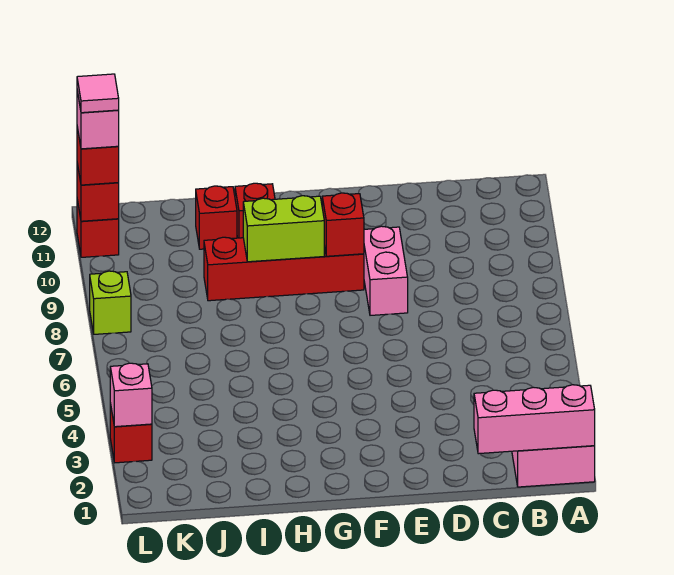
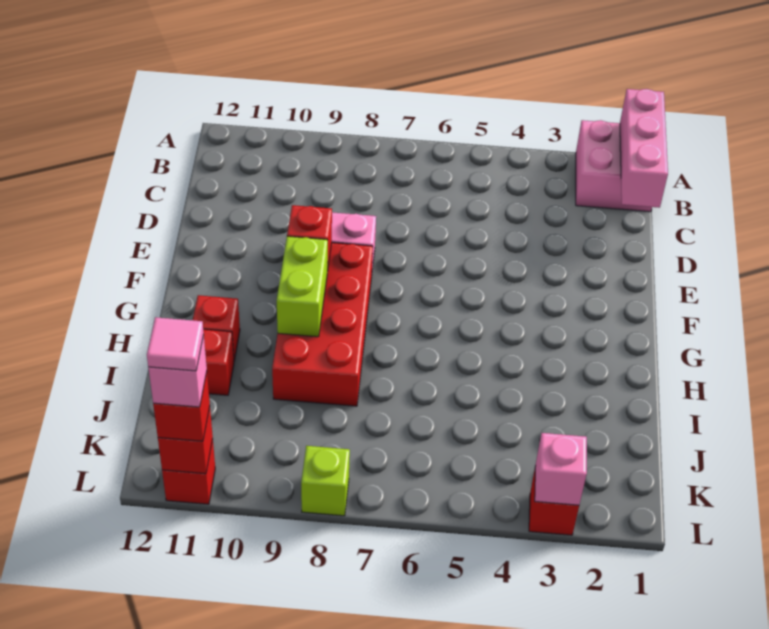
red 1x4 brick [204,237,364,301] -> red 2x4 brick [272,243,373,406]

